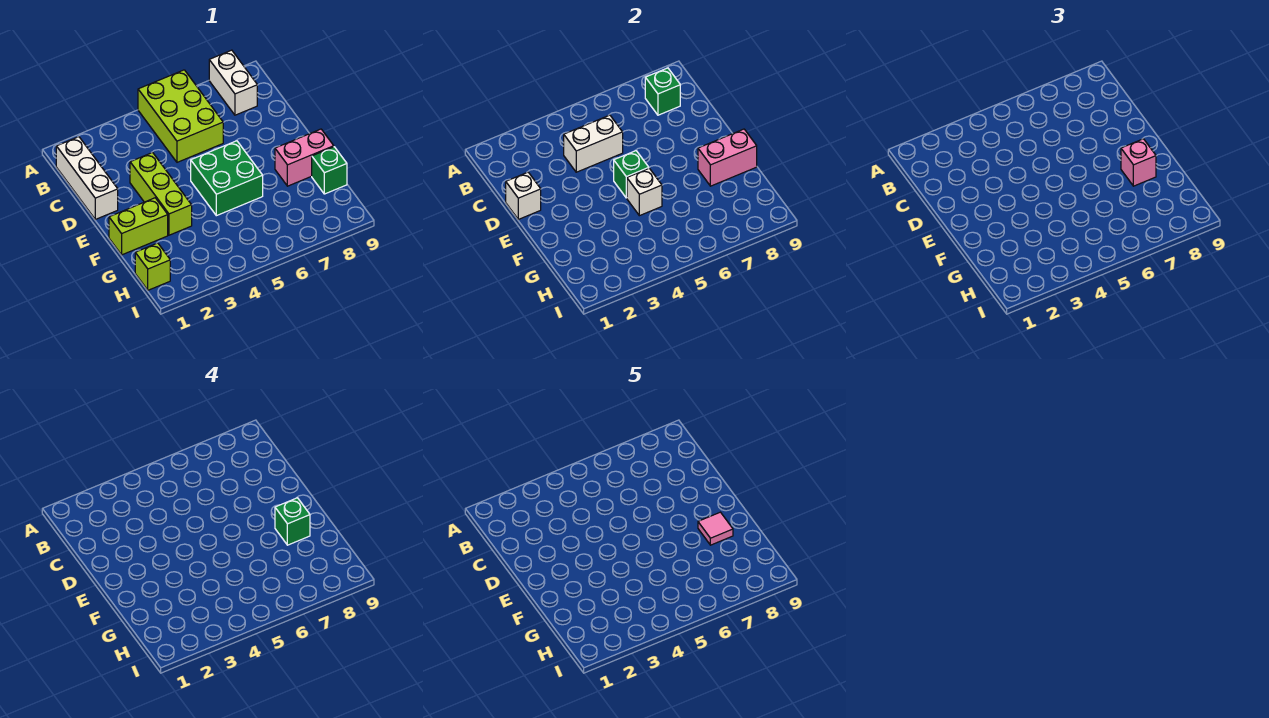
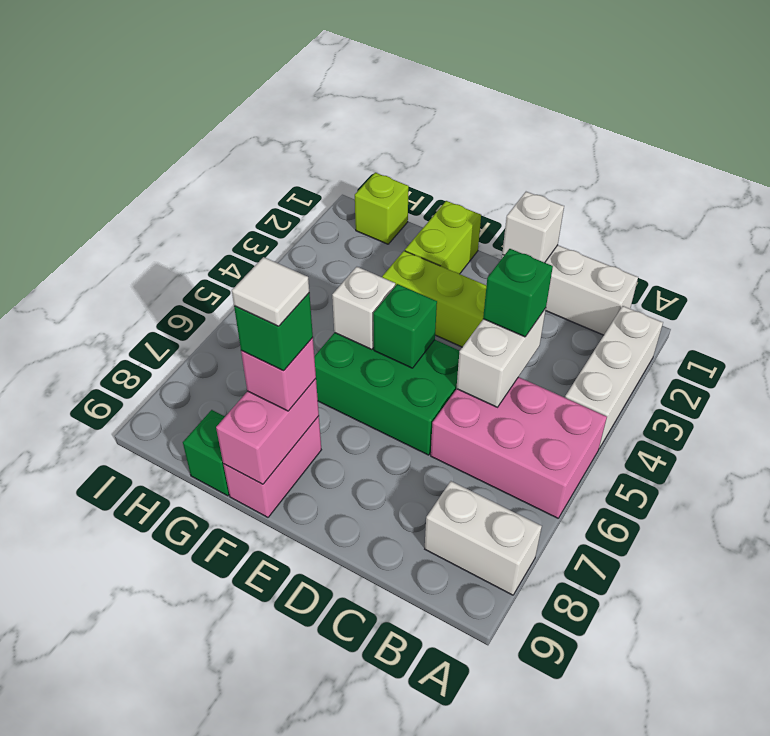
none -> white 1x3 brick [565,306,663,448]
lime 2x3 brick [138,70,223,162] -> pink 2x3 brick [431,377,607,518]
green 1x1 brick [645,68,680,115] -> green 1x1 brick moved to [483,249,553,337]
green 2x2 brick [191,141,263,216] -> green 2x3 brick [314,333,459,455]
pink 1x1 tile [698,512,733,545] -> white 1x1 tile [232,257,309,326]

